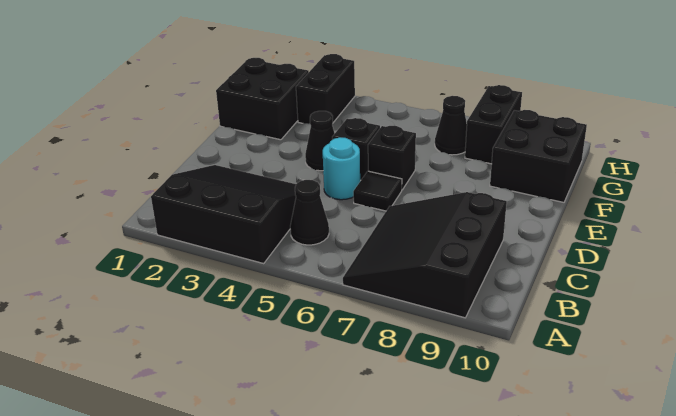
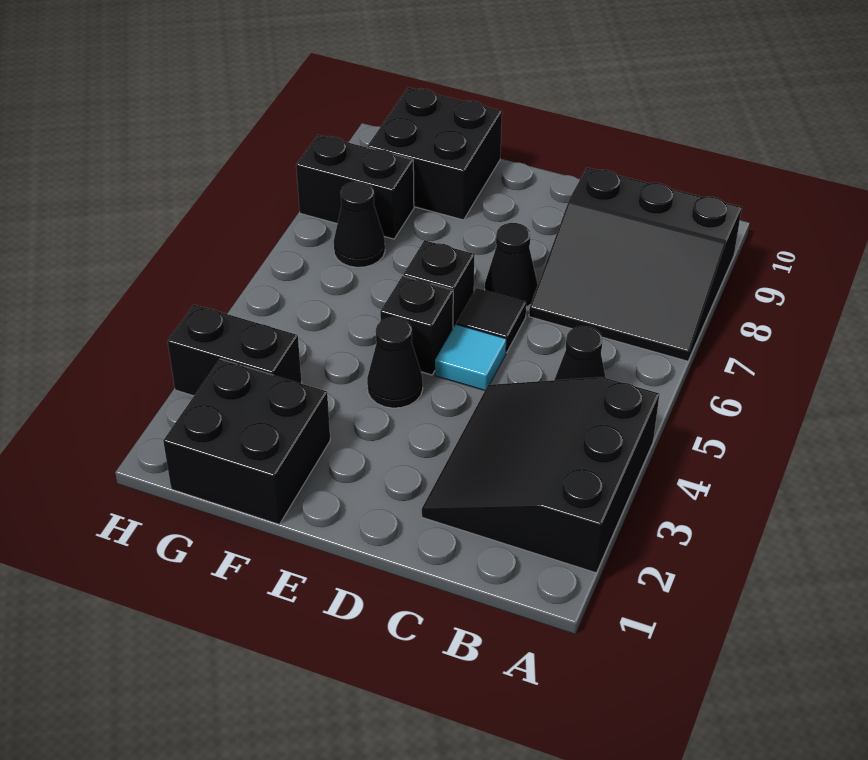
cyan 1x1 round brick [323,137,360,200] -> cyan 1x1 tile [435,324,506,391]
none -> black 1x1 cone [485,223,538,307]

